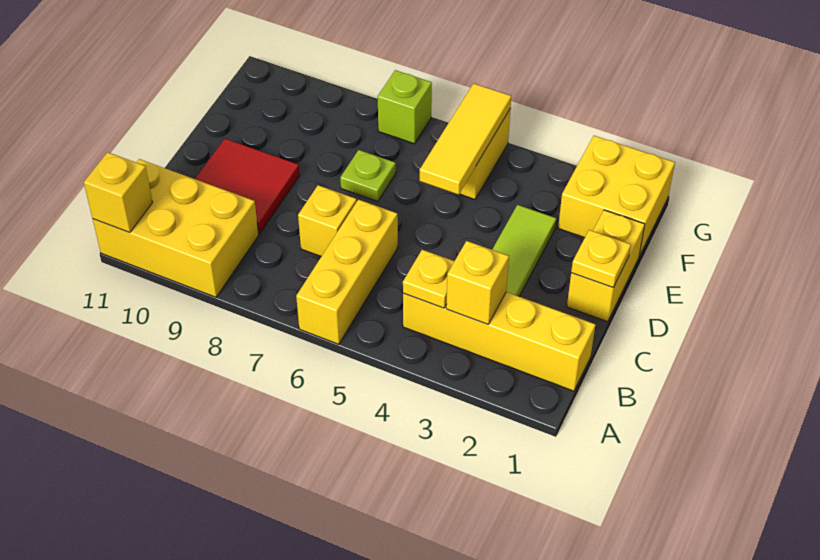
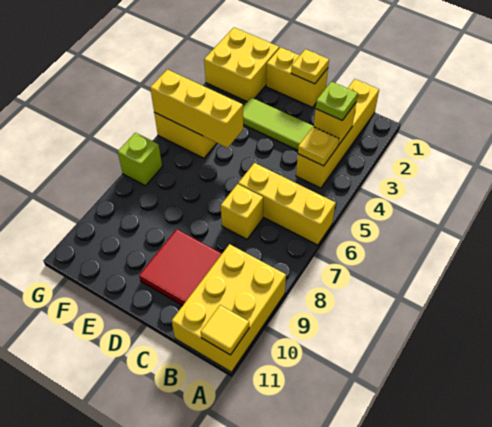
yellow 1x1 brick [84,152,153,233] -> yellow 1x1 tile [201,305,249,355]
yellow 1x3 tile [420,83,511,195] -> yellow 1x3 brick [150,69,243,148]
lime 1x1 plate [340,150,396,202] -> lime 1x1 plate moved to [316,81,358,120]

